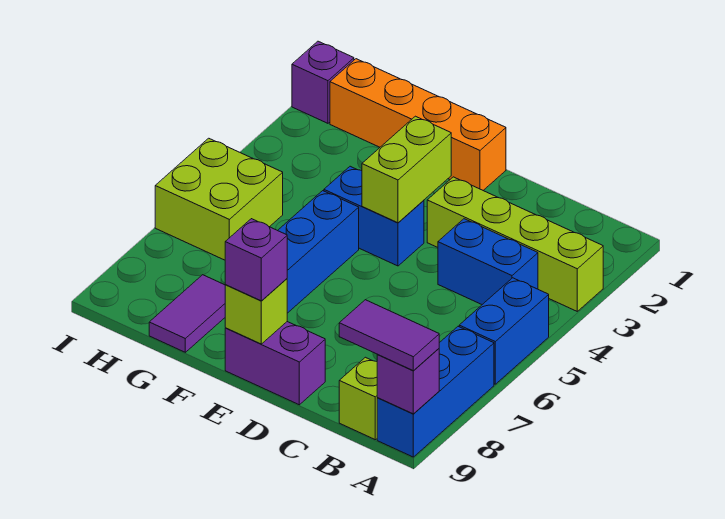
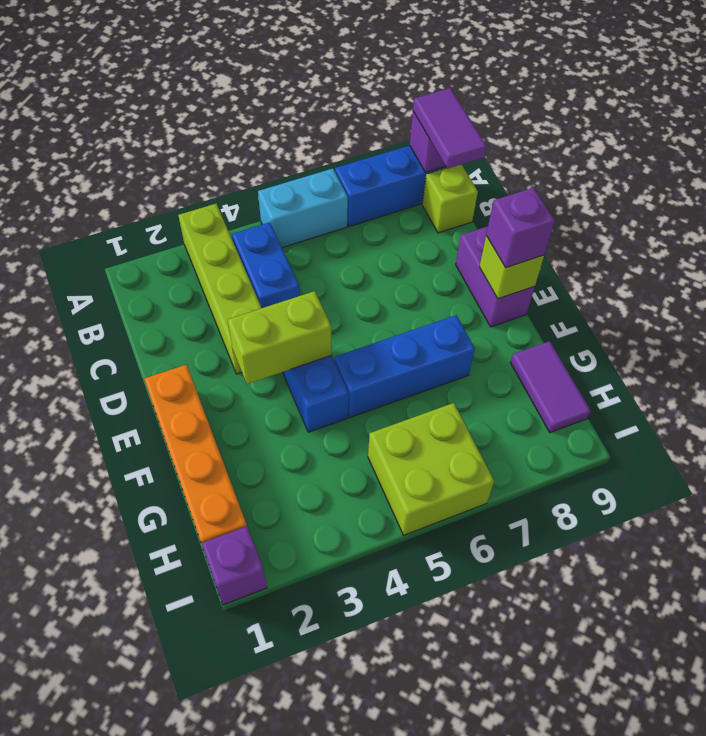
blue 1x2 brick [459,278,549,384] -> cyan 1x2 brick [258,169,348,248]
purple 1x2 tile [149,275,225,352] -> purple 1x2 tile turned to [510,341,591,433]

